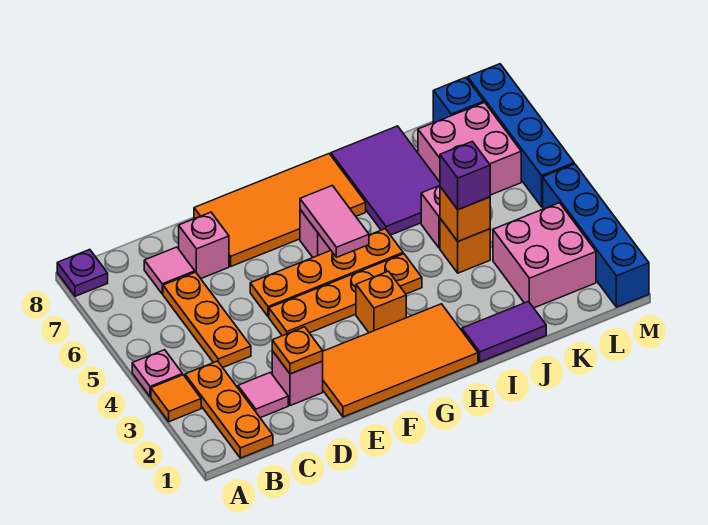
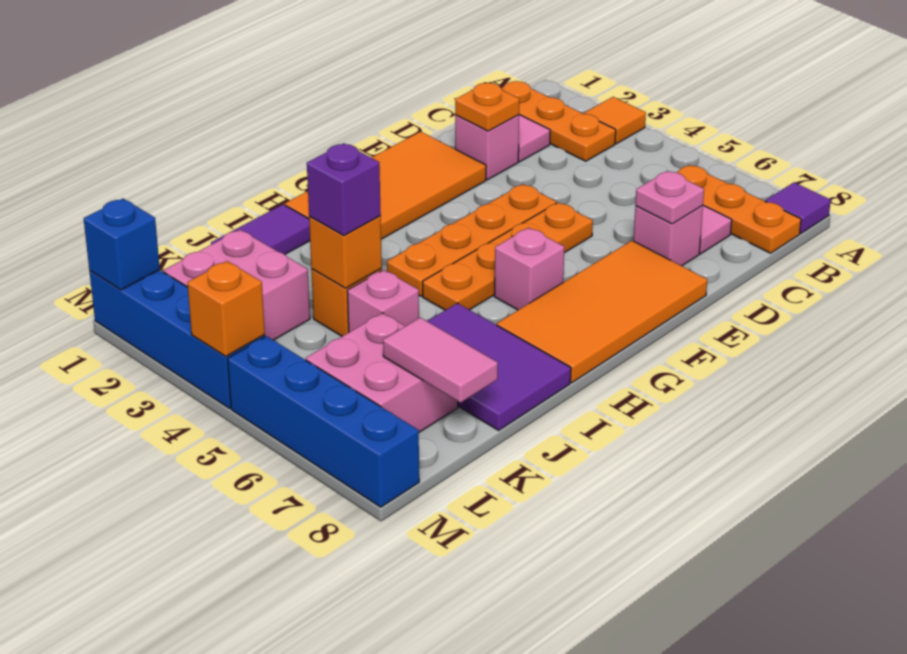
pink 1x1 plate [132,350,183,397] -> pink 1x1 plate moved to [635,171,704,224]
purple 1x1 plate [57,250,108,296] -> purple 1x1 tile [765,182,831,234]
orange 1x3 plate [163,272,251,367] -> orange 1x3 plate moved to [676,165,801,253]
orange 1x1 brick [356,271,406,333] -> orange 1x1 brick moved to [187,261,265,356]
pink 1x2 tile [300,186,369,257] -> pink 1x2 tile moved to [383,318,498,403]
blue 1x1 brick [433,77,484,122] -> blue 1x1 brick moved to [84,199,160,290]

